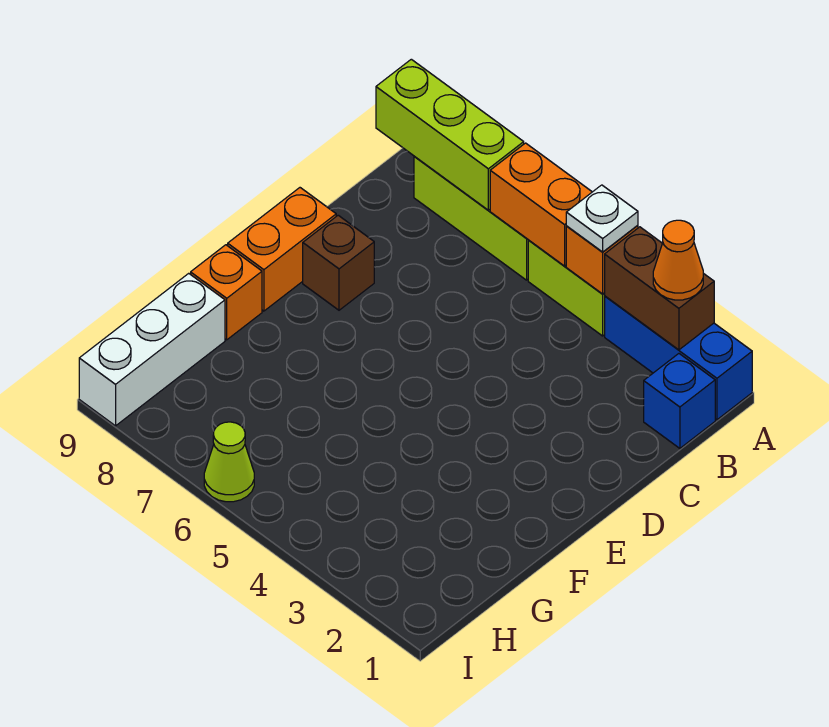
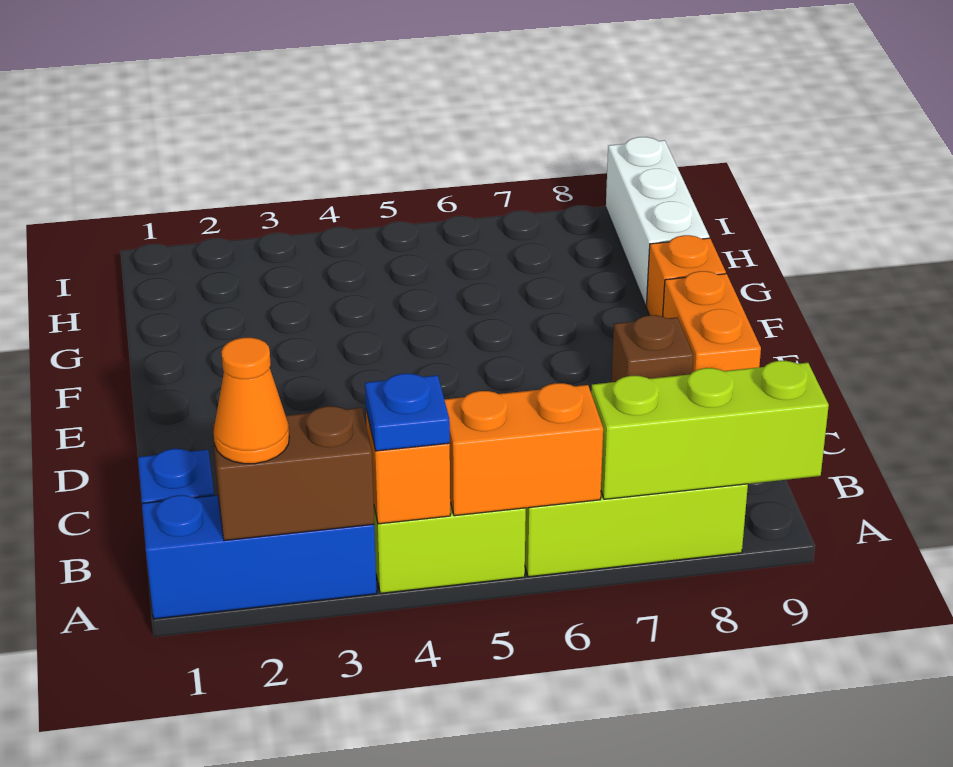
white 1x1 plate [566,185,638,252] -> blue 1x1 plate [365,374,450,451]
lime 1x1 cone [204,422,254,502] -> none

